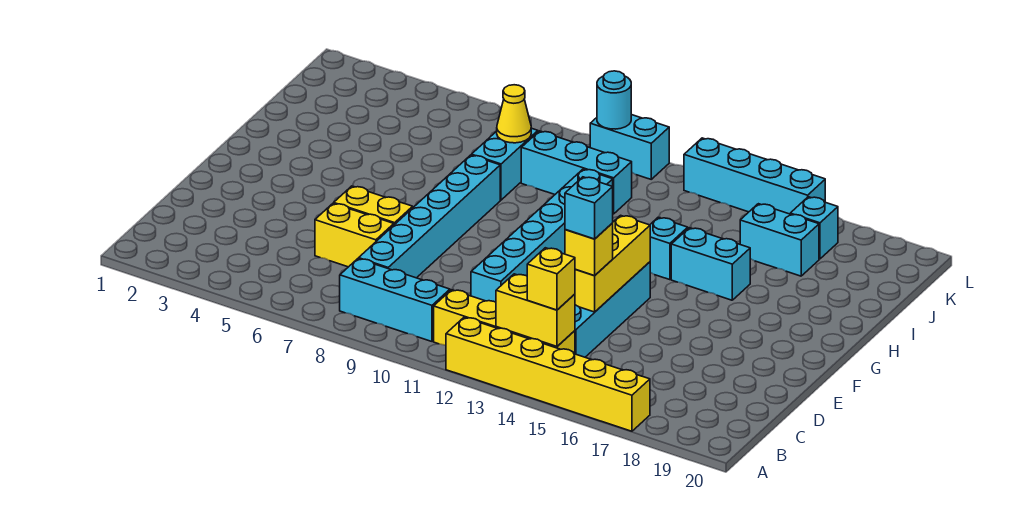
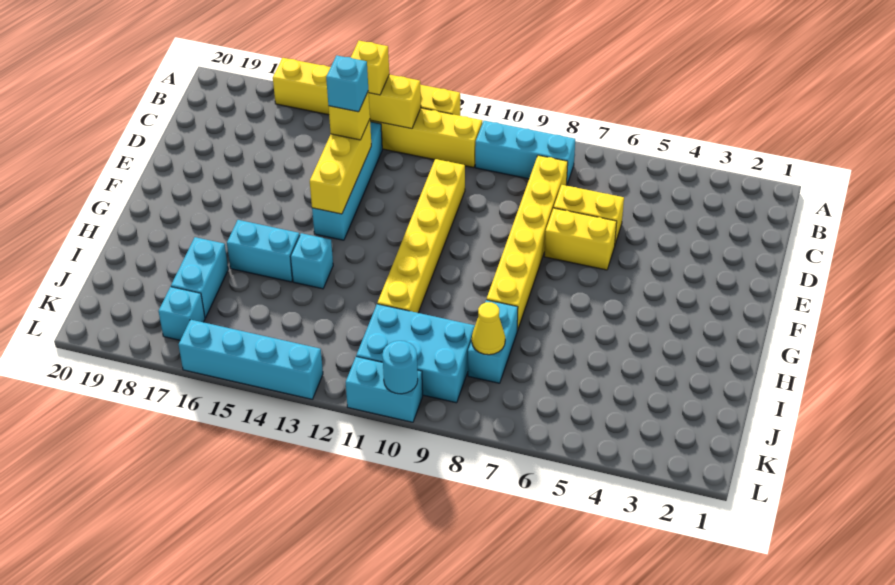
cyan 1x6 brick [359,155,500,278] -> yellow 1x6 brick [487,155,568,331]
cyan 1x6 brick [471,169,613,302] -> yellow 1x6 brick [377,159,465,313]
cyan 1x3 brick [521,131,632,214] -> cyan 2x3 brick [356,304,475,403]
cyan 1x2 brick [740,204,819,276] -> cyan 1x2 brick turned to [171,237,228,318]

